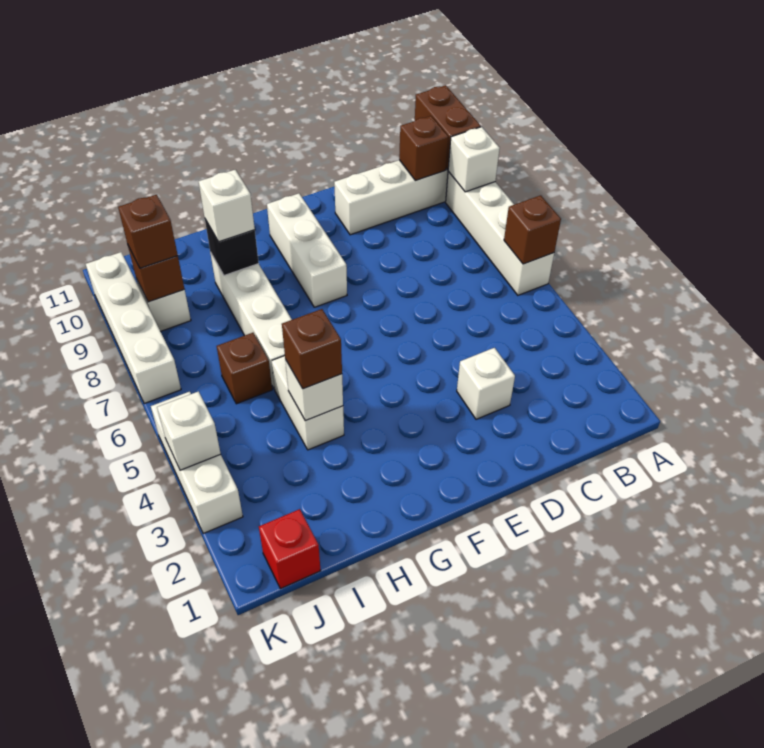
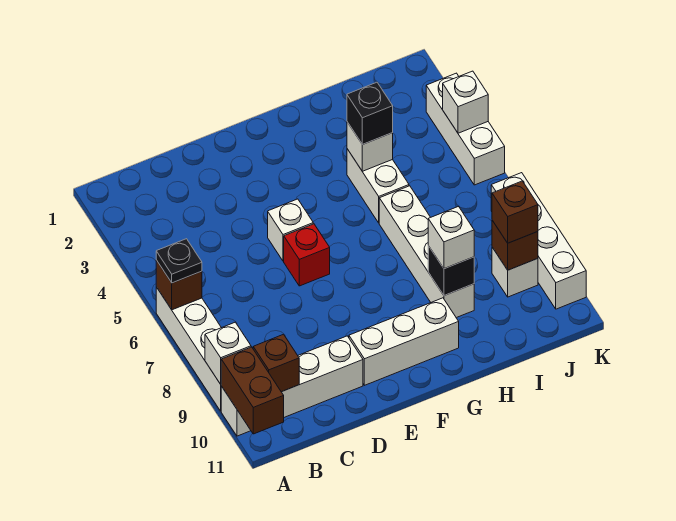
none -> black 1x1 plate [156,239,202,283]
white 1x1 brick [457,348,515,419] -> white 1x1 brick moved to [268,199,313,261]
white 1x3 brick [267,193,347,307] -> white 1x3 brick turned to [349,298,459,385]
brown 1x1 brick [282,309,342,389] -> black 1x1 brick [347,82,393,145]
brown 1x1 brick [217,333,272,404] -> none
red 1x1 brick [259,509,321,589] -> red 1x1 brick moved to [284,224,330,286]

